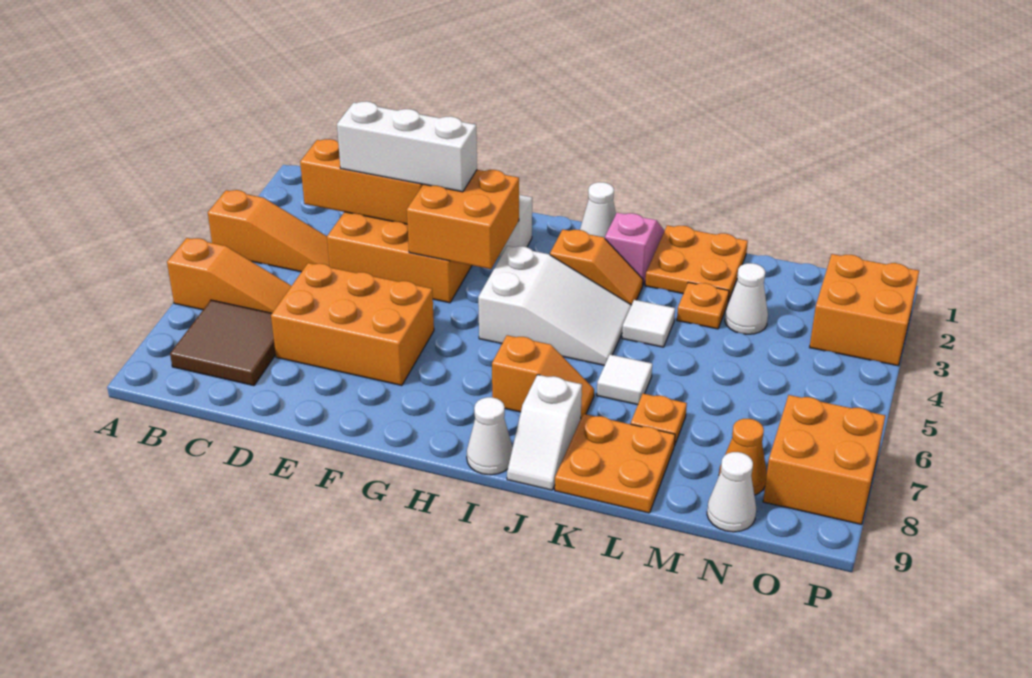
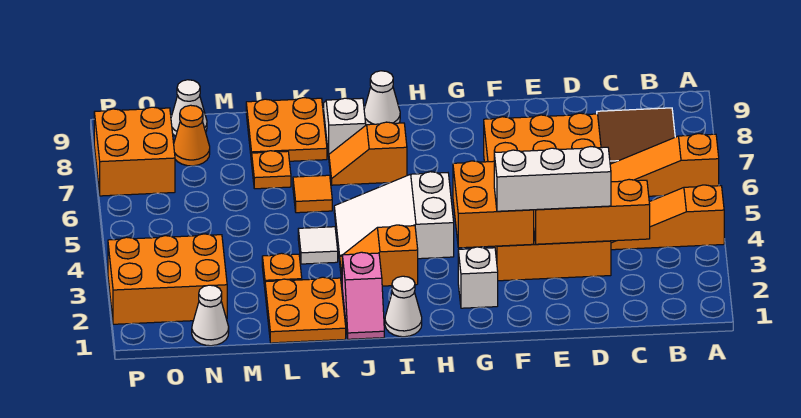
white 1x1 tile [597,355,652,405] -> orange 1x1 tile [293,175,332,213]
white 1x1 cone [725,263,768,334] -> white 1x1 cone moved to [192,285,229,346]
orange 2x2 brick [810,254,919,366] -> orange 2x3 brick [108,234,227,324]

